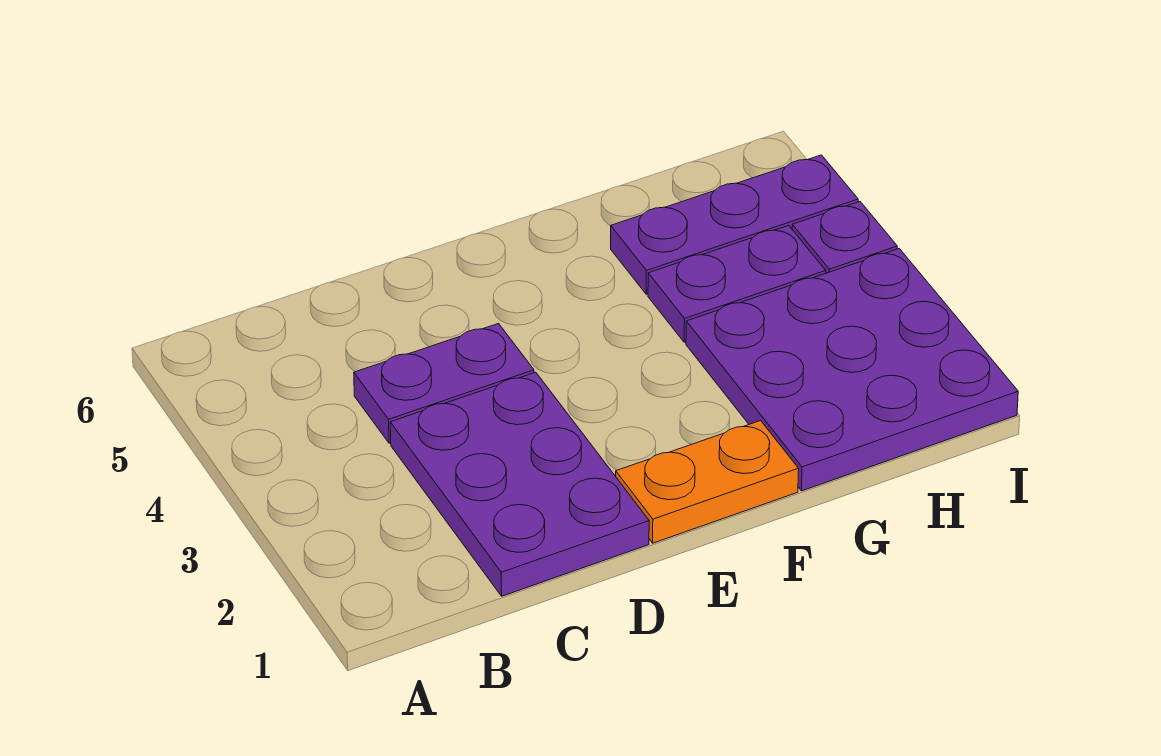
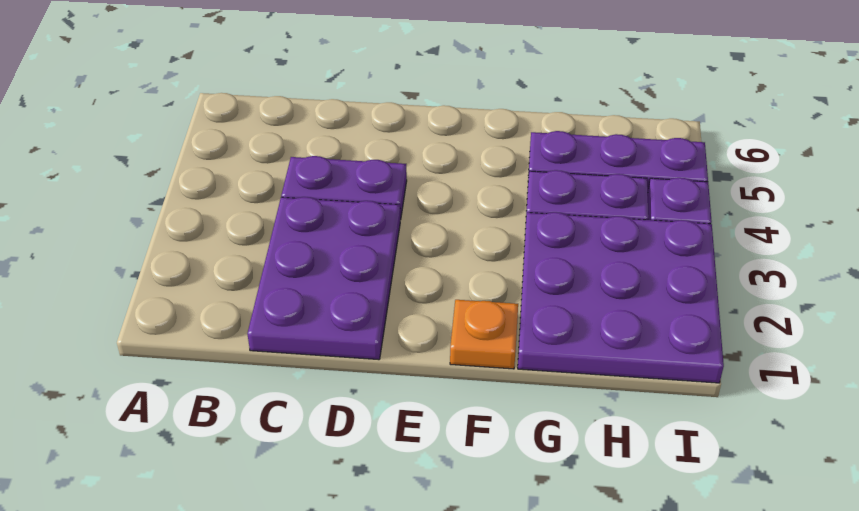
orange 1x2 plate [616,421,799,543] -> orange 1x1 plate [450,300,518,369]

